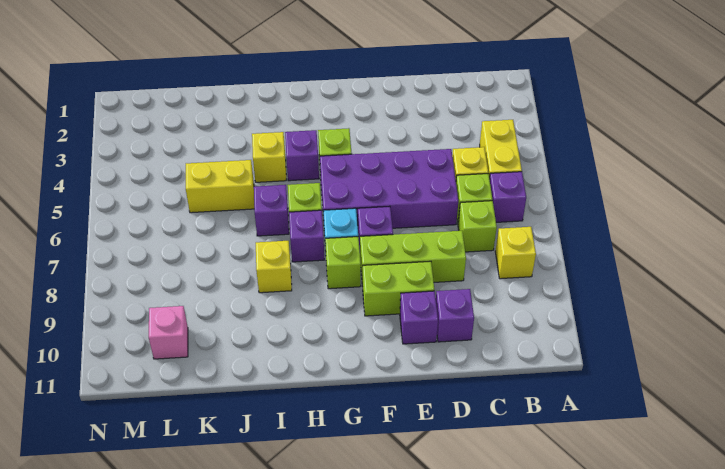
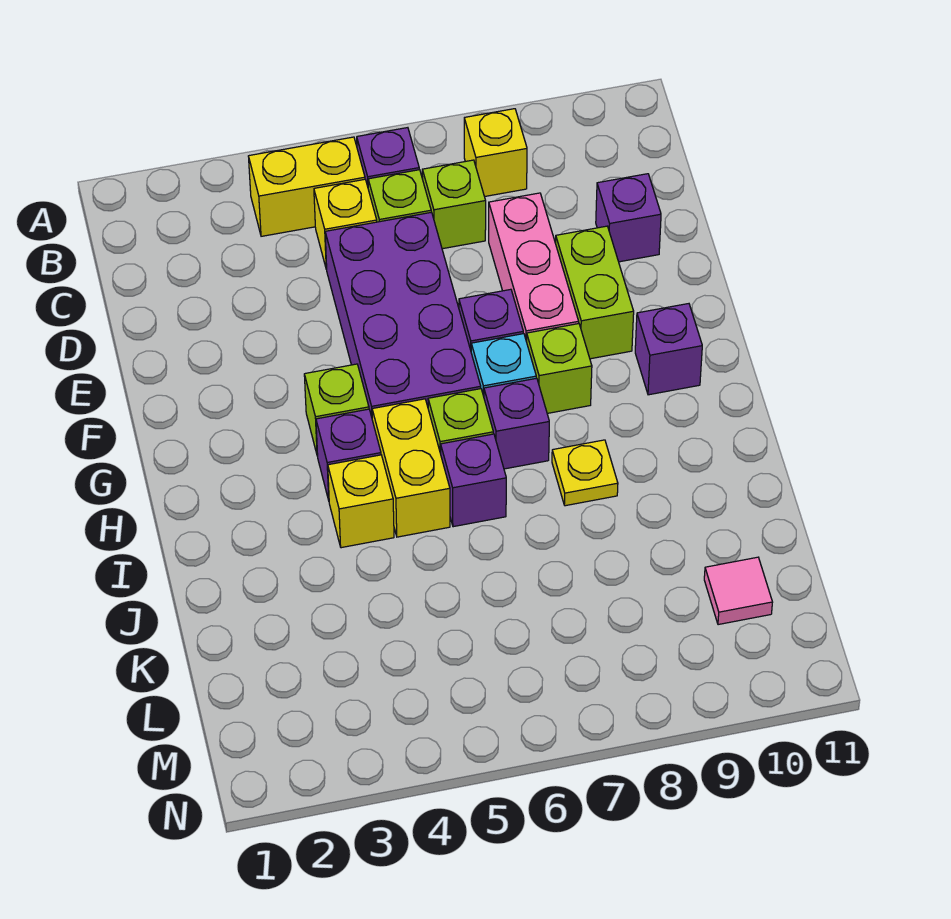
lime 1x3 brick [360,231,466,286] -> pink 1x3 brick [489,193,579,342]
purple 1x1 brick [400,291,438,344] -> purple 1x1 brick moved to [635,304,702,395]
yellow 1x1 brick [256,241,292,293] -> yellow 1x1 plate [552,440,618,506]
yellow 1x2 brick [186,160,254,213] -> yellow 1x2 brick moved to [372,399,450,537]
pink 1x1 brick [149,306,188,359] -> pink 1x1 tile [704,557,773,625]

